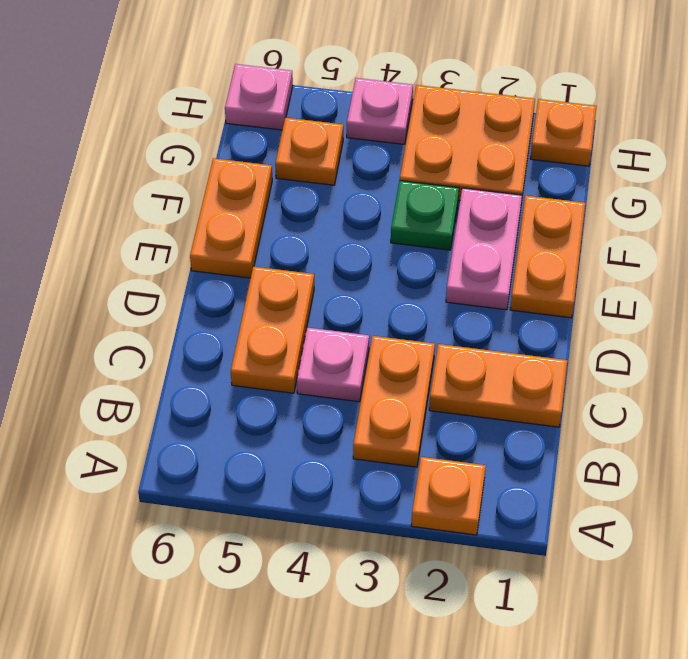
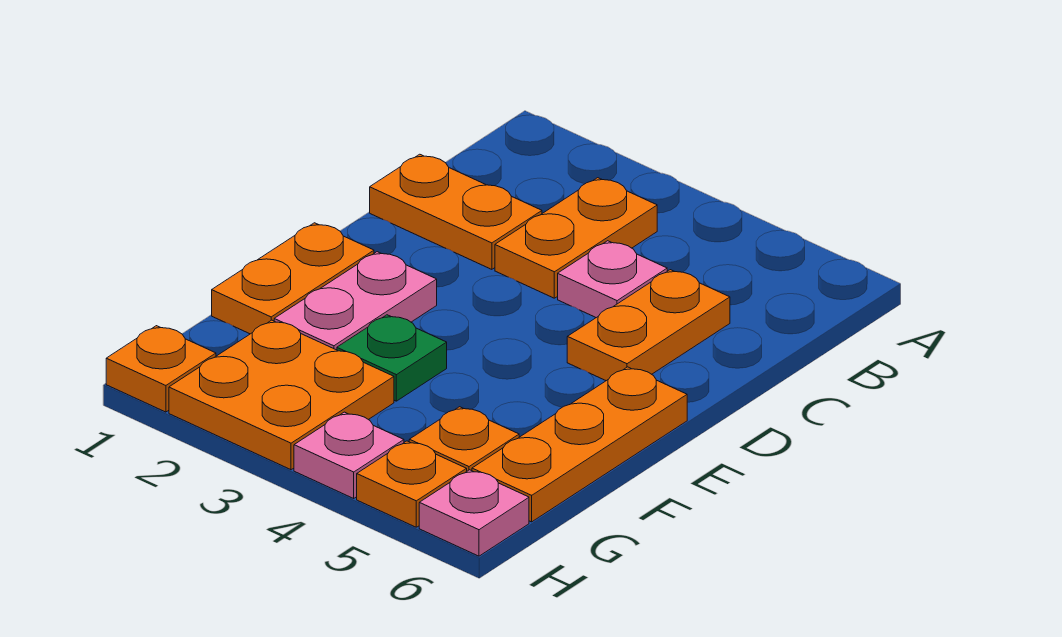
orange 1x1 plate [411,457,486,535] -> orange 1x1 plate moved to [357,441,467,527]
orange 1x2 plate [190,158,272,278] -> orange 1x3 plate [472,367,687,522]

